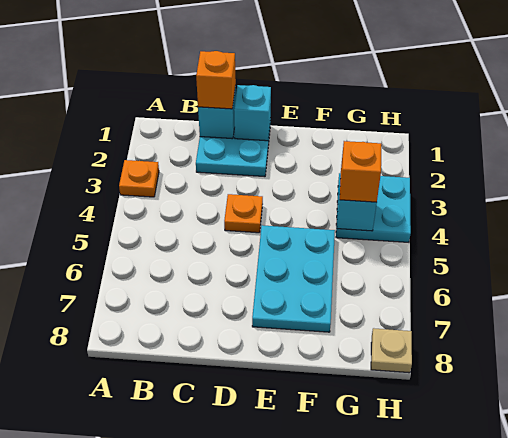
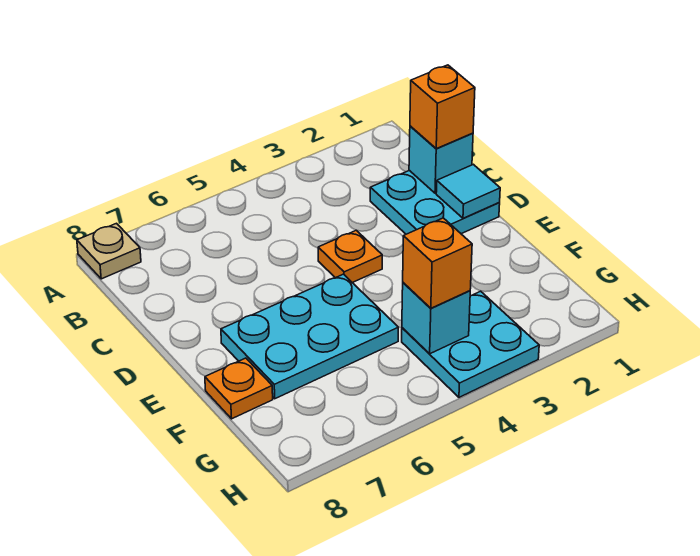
orange 1x1 plate [119,160,159,197] -> orange 1x1 plate moved to [205,358,273,419]
cyan 1x1 brick [234,85,271,141] -> cyan 1x1 tile [436,164,500,218]
tan 1x1 plate [371,328,412,373] -> tan 1x1 plate moved to [77,223,141,279]

